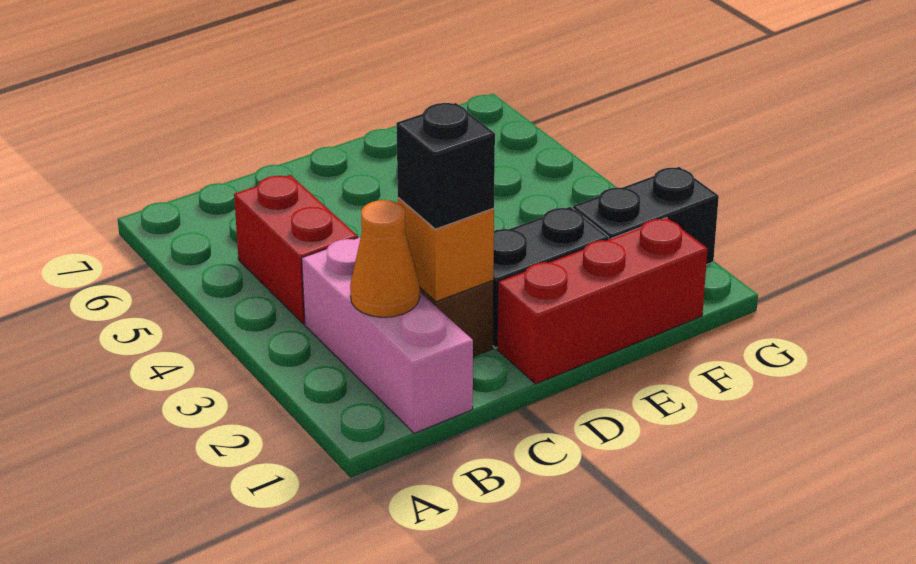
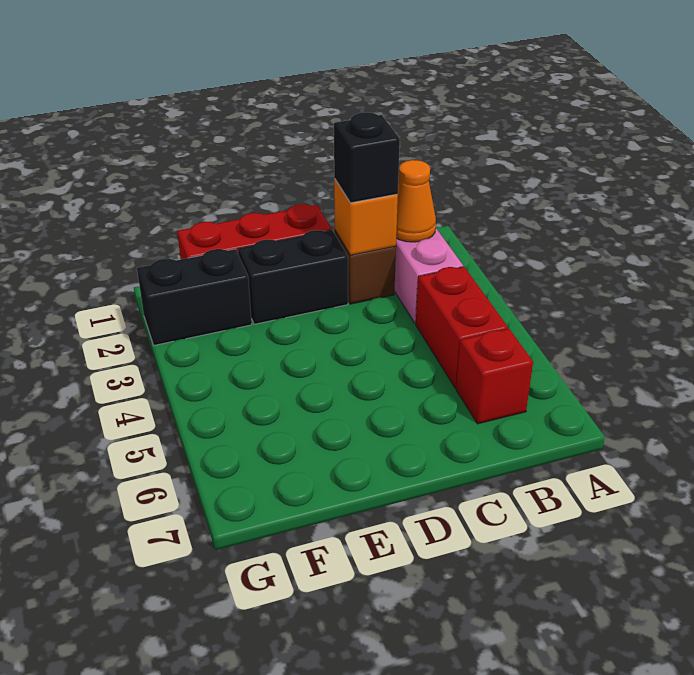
none -> red 1x1 brick [456,329,533,424]

